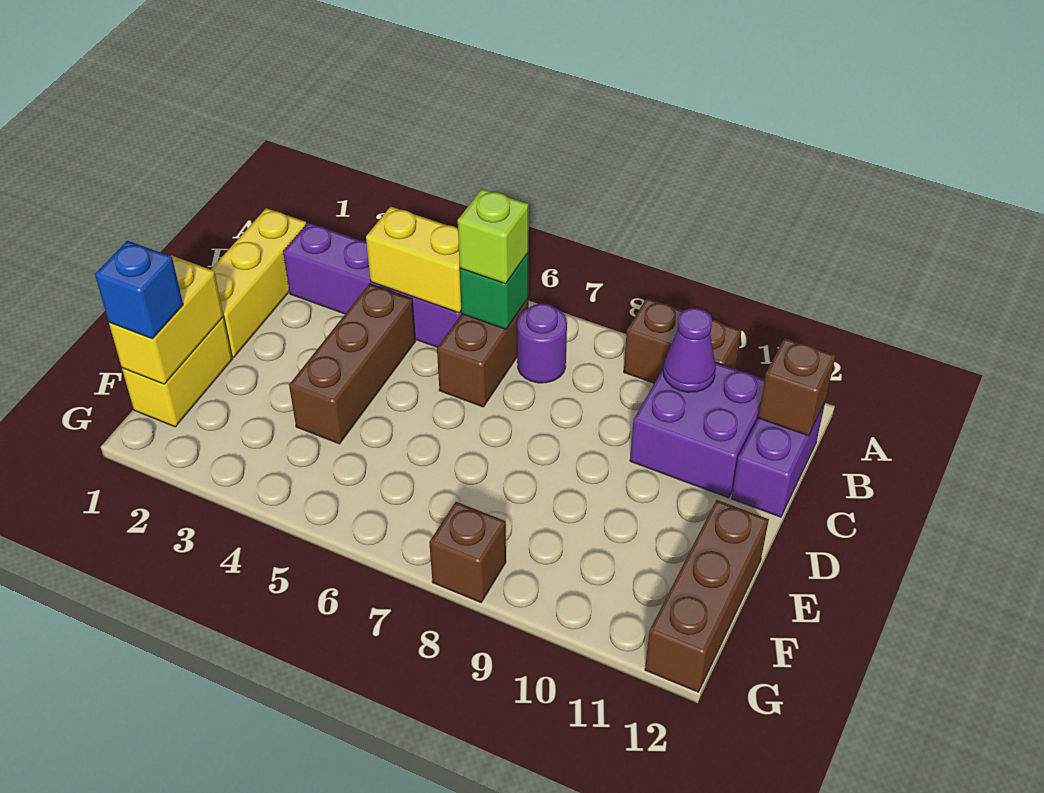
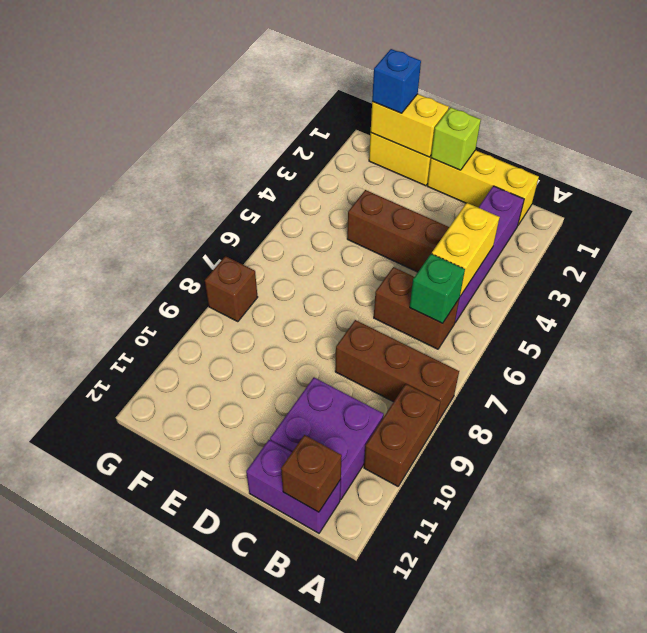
lime 1x1 brick [458,189,529,284] -> lime 1x1 brick moved to [431,107,481,170]
purple 1x1 round brick [517,304,567,383] -> none
purple 1x1 cone [663,308,716,392] -> none
brown 1x3 brick [645,500,769,692] -> brown 1x3 brick moved to [335,320,459,424]

